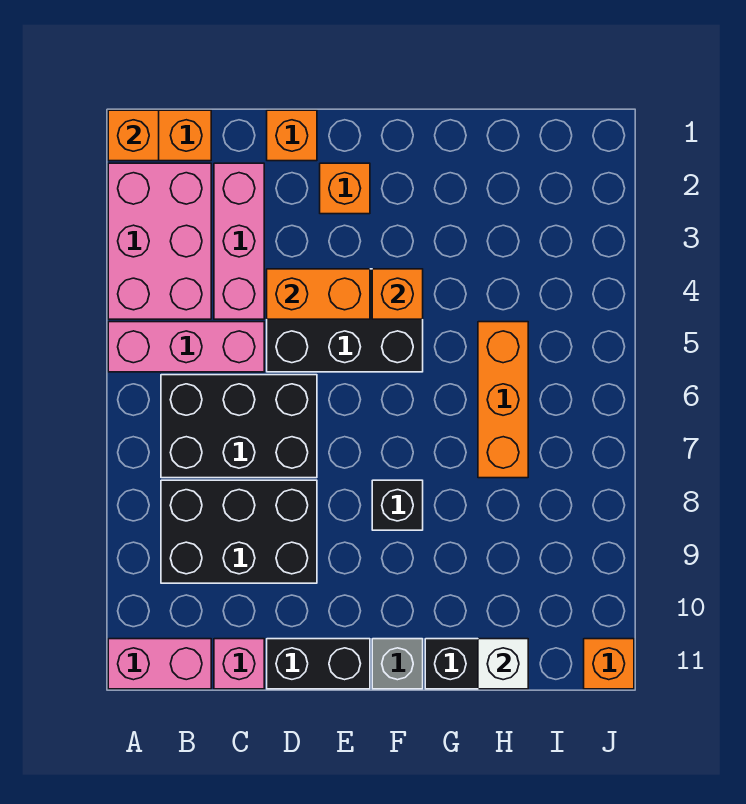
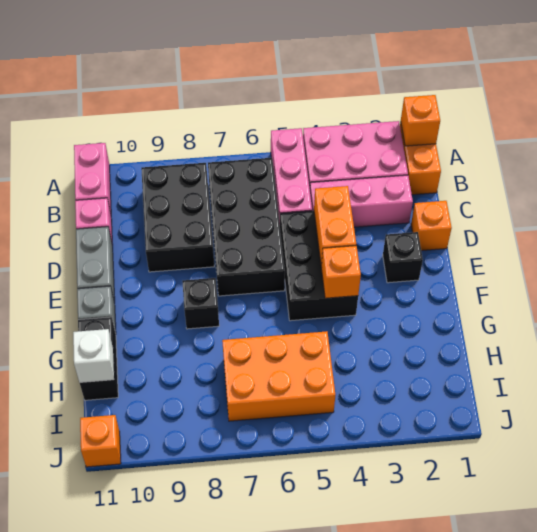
black 2x3 brick [161,375,317,478] -> black 2x4 brick [208,158,285,296]
black 1x2 brick [267,639,370,689] -> grey 1x2 brick [76,227,115,304]
orange 1x1 brick [320,163,370,214] -> black 1x1 brick [383,232,423,283]
orange 1x3 brick [478,322,528,478] -> orange 2x3 brick [222,331,335,421]

